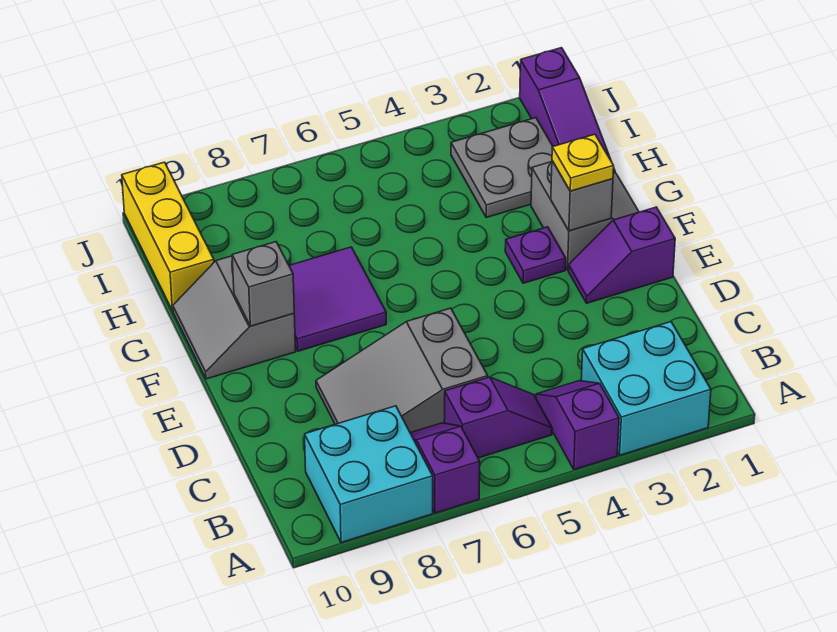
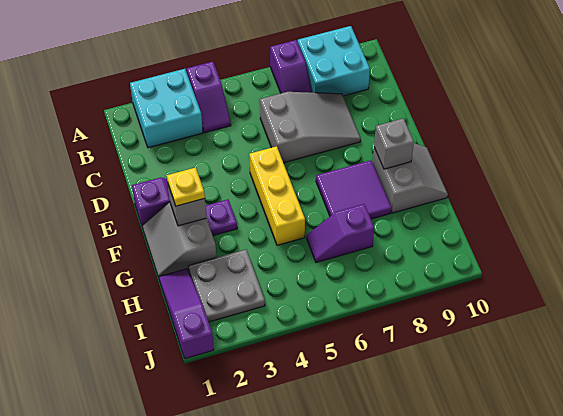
purple 1x2 slope [444,377,552,458] -> purple 1x2 slope moved to [307,204,374,262]
yellow 1x3 brick [122,162,214,311] -> yellow 1x3 brick moved to [249,146,305,245]

